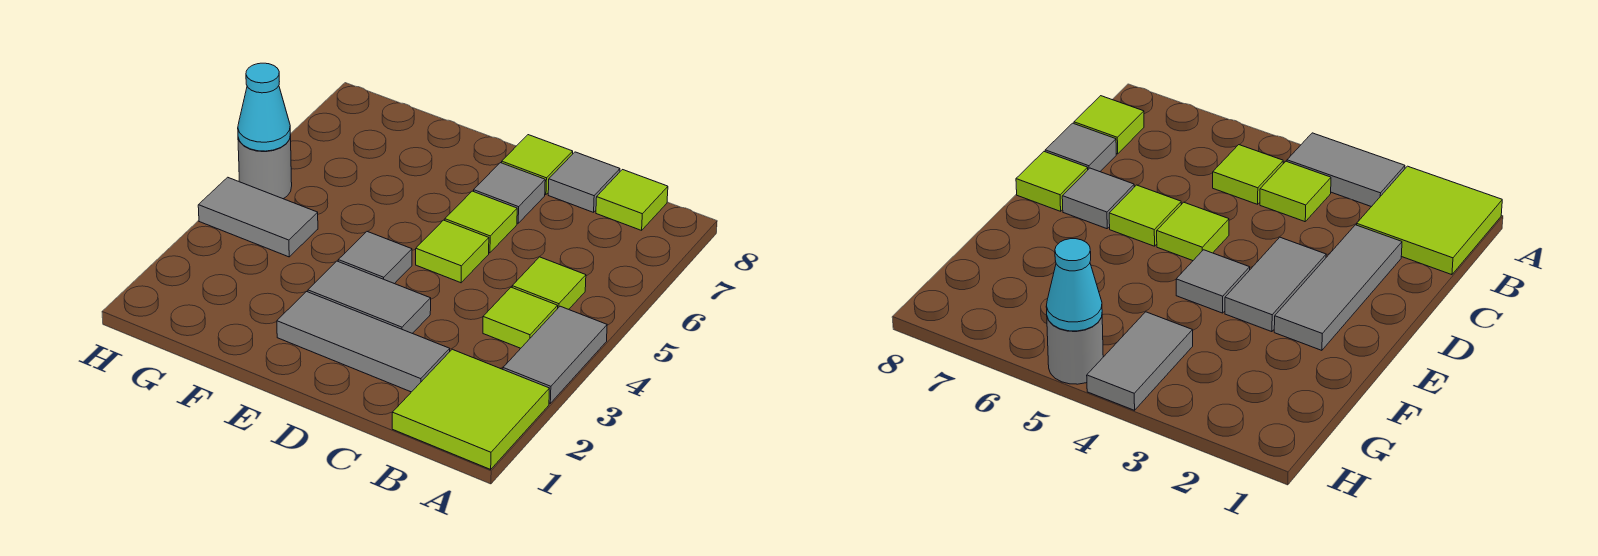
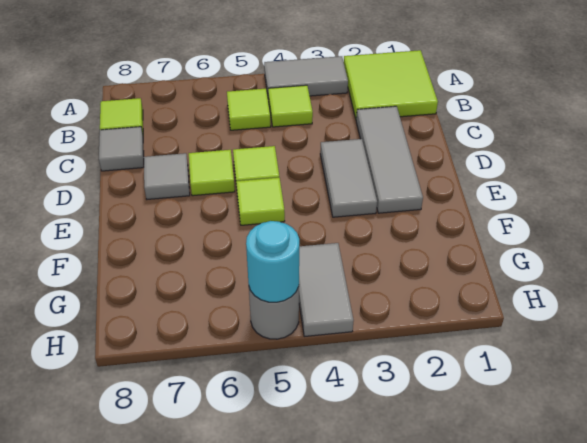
lime 1x1 tile [502,135,573,195] -> lime 1x1 tile moved to [236,178,285,225]
grey 1x1 tile [338,232,412,284] -> none
cyan 1x1 cone [238,63,290,151] -> cyan 1x1 round brick [246,221,299,302]

